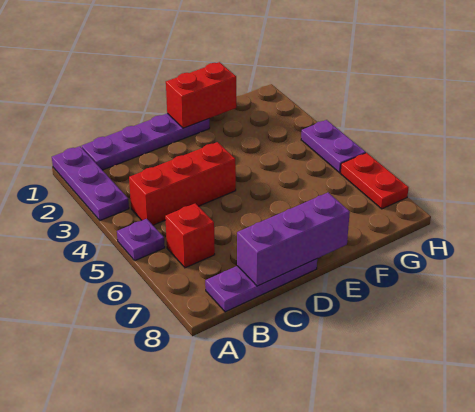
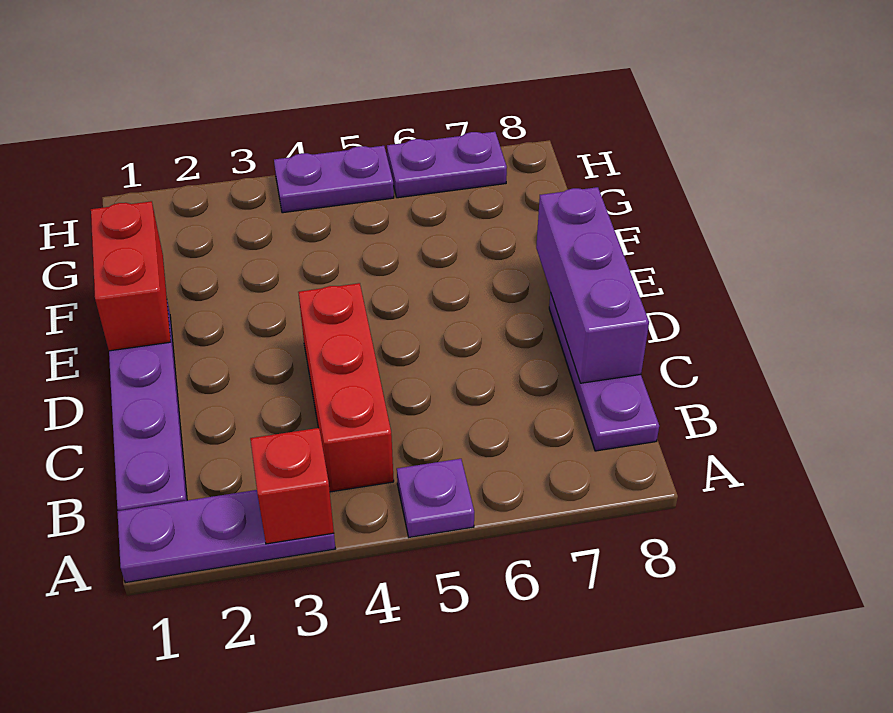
red 1x1 brick [165,203,215,268] -> red 1x1 brick moved to [250,428,334,544]
red 1x2 plate [340,153,409,209] -> purple 1x2 plate [387,132,507,198]

